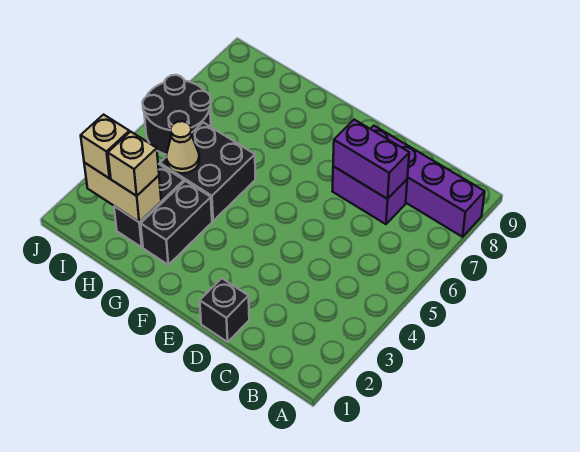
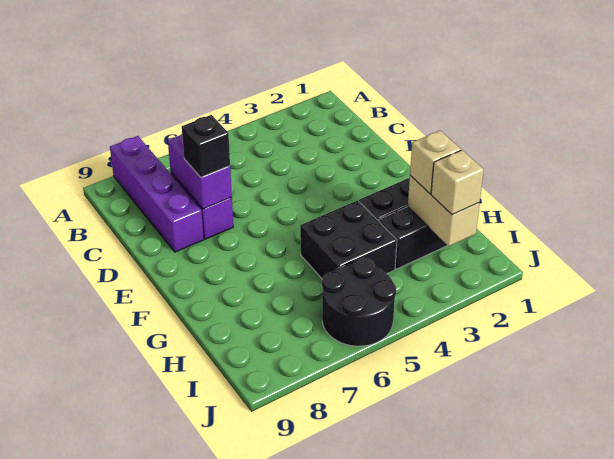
black 1x1 brick [200,278,249,342] -> black 1x1 brick moved to [182,115,230,177]
tan 1x1 cone [166,121,199,173] -> none

